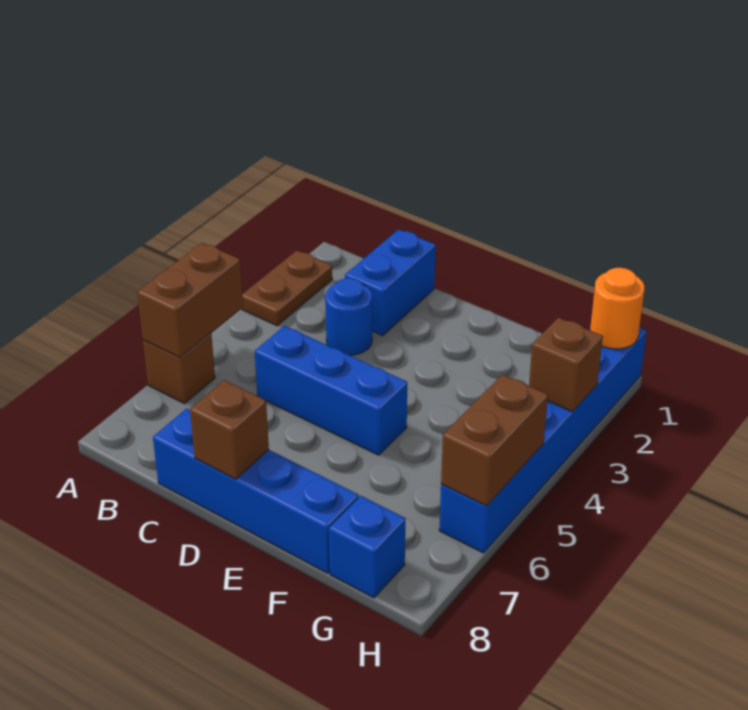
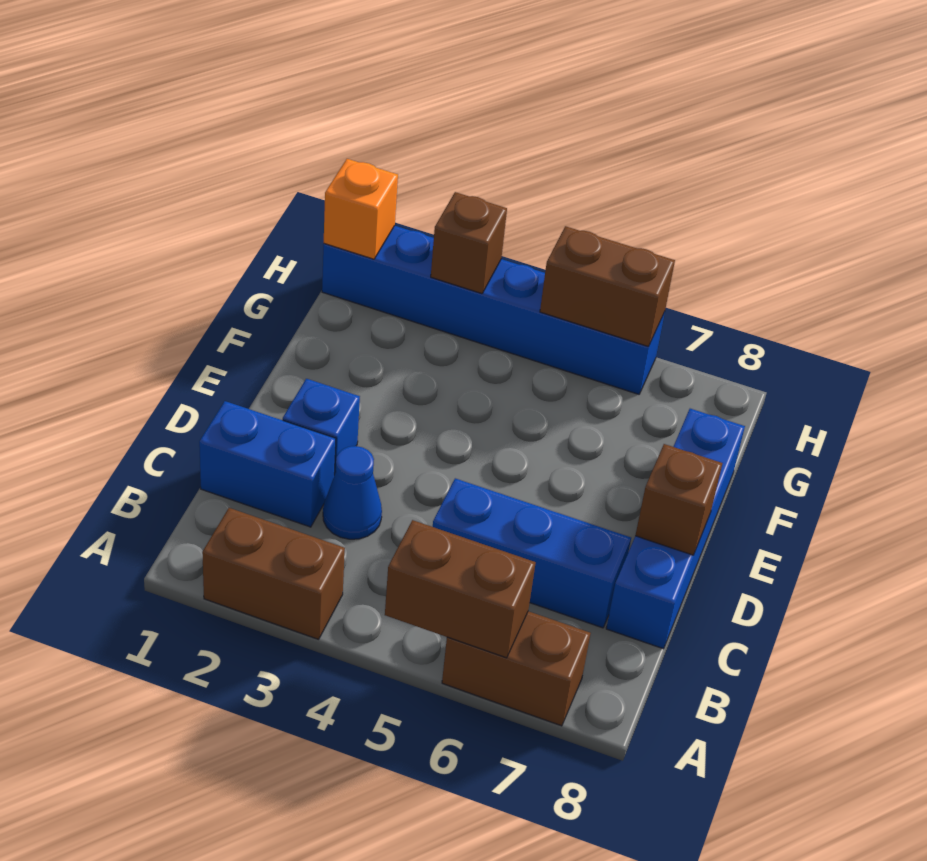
brown 1x2 plate [242,251,332,326] -> brown 1x2 brick [202,508,345,639]
brown 1x1 brick [143,333,215,404] -> brown 1x2 brick [442,611,591,726]
blue 1x1 round brick [325,278,372,355] -> blue 1x1 cone [323,446,382,539]
blue 1x3 brick [255,326,407,455] -> blue 1x3 brick turned to [433,478,631,628]
blue 1x1 brick [329,496,405,598] -> blue 1x1 brick moved to [283,379,360,475]
orange 1x1 round brick [590,268,645,349] -> orange 1x1 brick [324,159,398,259]

